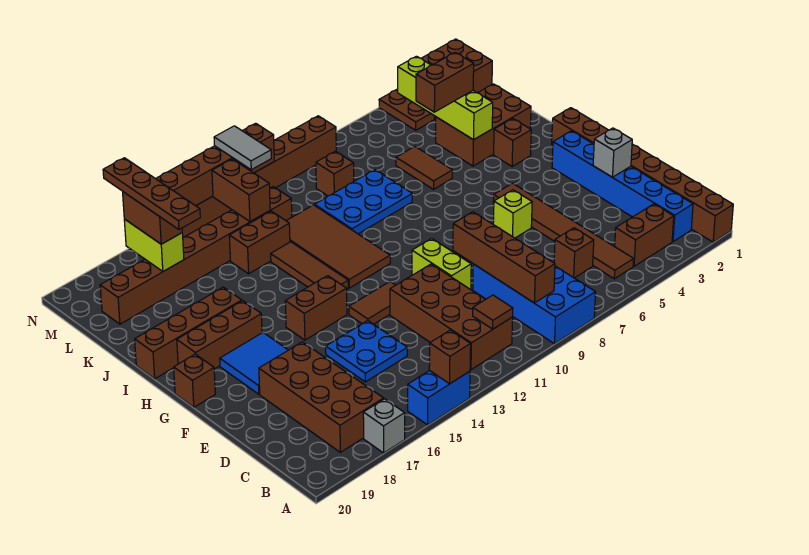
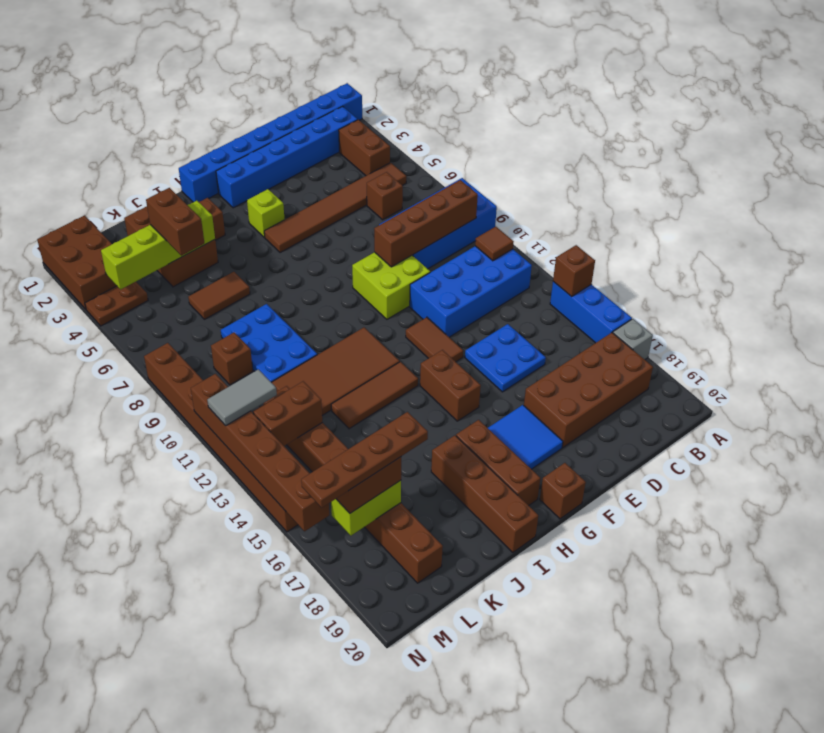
brown 1x8 brick [552,108,733,242] -> blue 1x8 brick [179,83,362,202]
blue 1x2 brick [408,371,470,425] -> blue 1x3 brick [550,282,632,343]
brown 2x4 brick [390,264,513,370] -> blue 2x4 brick [410,246,532,337]
grey 1x1 brick [593,128,632,177] -> none
lime 1x2 brick [412,239,471,290] -> lime 2x2 brick [352,252,430,319]
lime 1x1 brick [493,190,532,238] -> lime 1x1 brick moved to [247,189,285,237]
brown 1x2 brick [229,211,290,274] -> none

